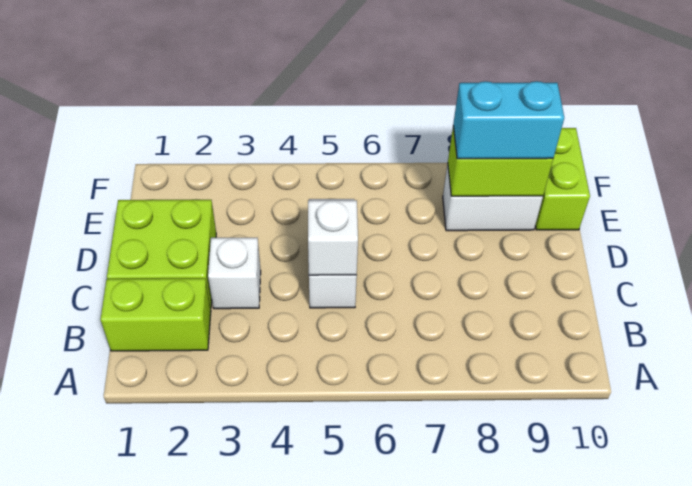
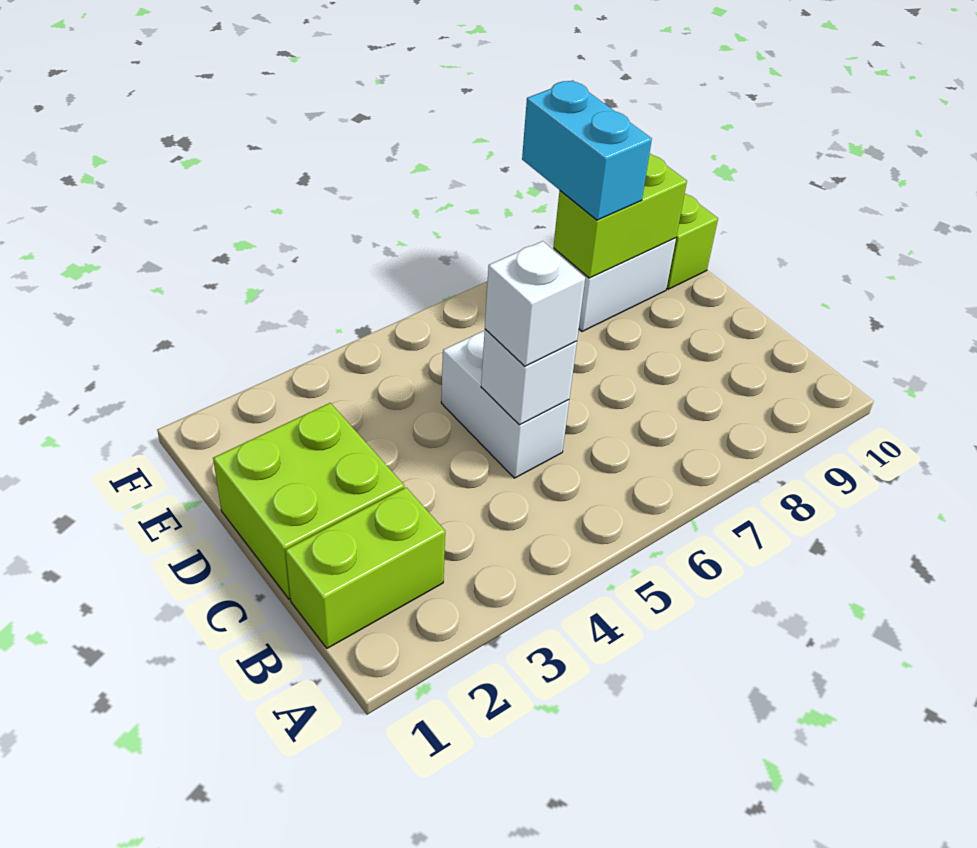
white 1x1 brick [208,238,261,309] -> white 1x1 brick moved to [485,241,585,366]
cyan 1x2 brick [453,81,564,159] -> cyan 1x2 brick turned to [522,81,652,220]

